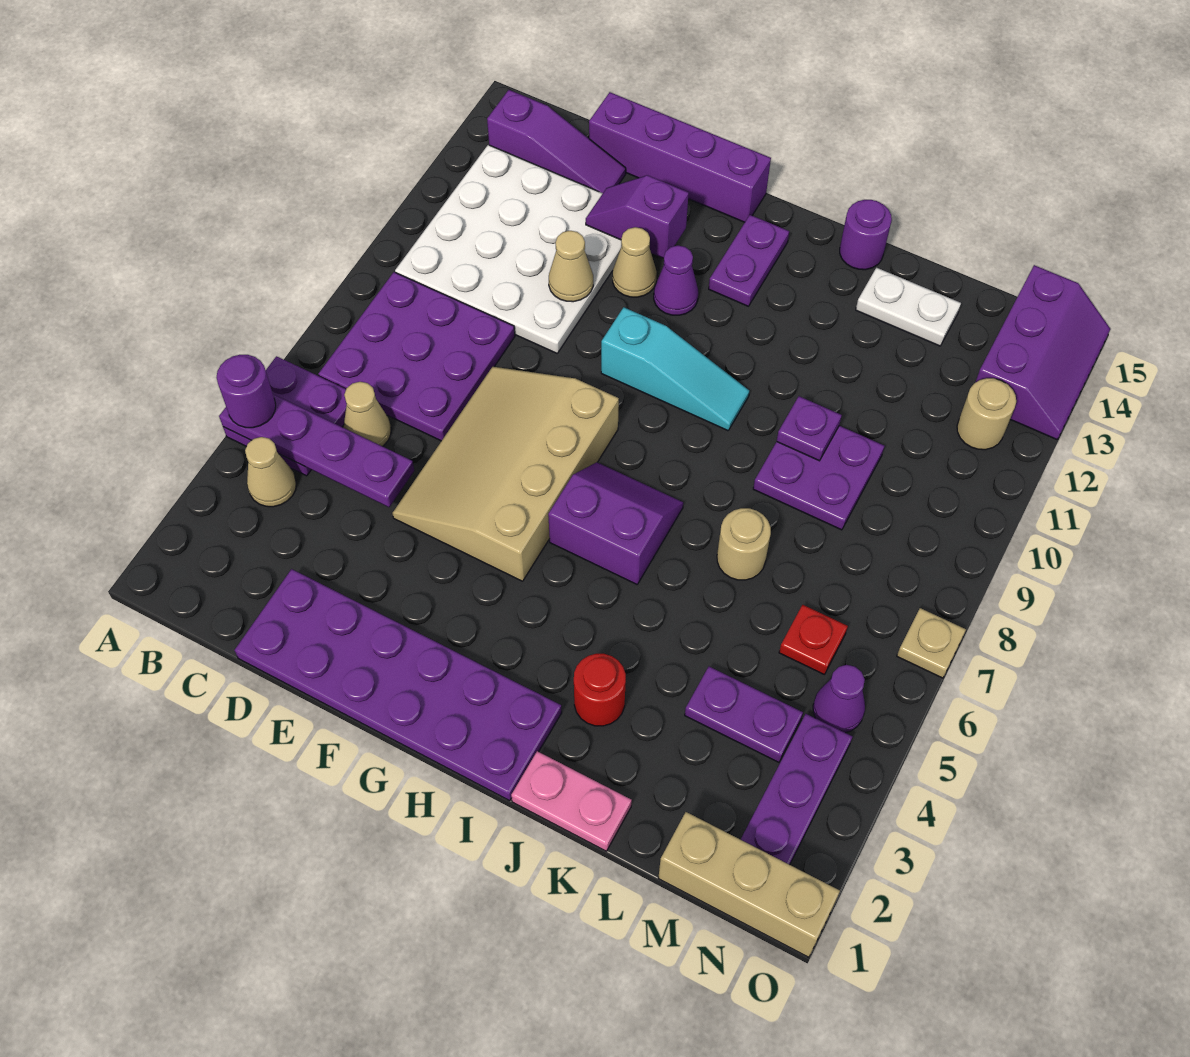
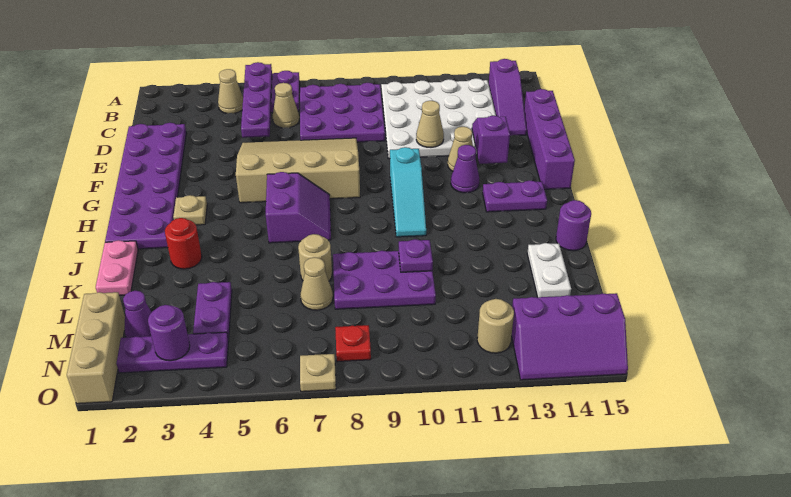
purple 1x1 round brick [216,355,276,428] -> purple 1x1 round brick moved to [148,305,190,361]
none -> tan 1x1 plate [173,195,207,225]
purple 2x2 plate [753,426,884,530] -> purple 2x3 plate [333,251,436,309]
none -> tan 1x1 cone [300,257,333,310]
red 1x1 plate [779,605,848,675] -> red 1x1 plate moved to [335,325,371,362]
purple 1x1 cone [813,665,865,733] -> purple 1x1 cone moved to [123,291,152,337]

